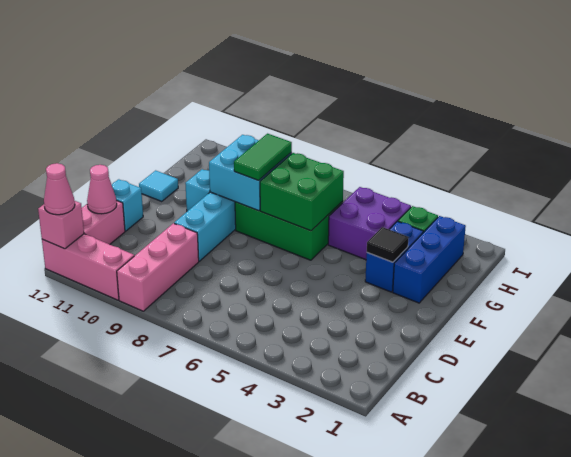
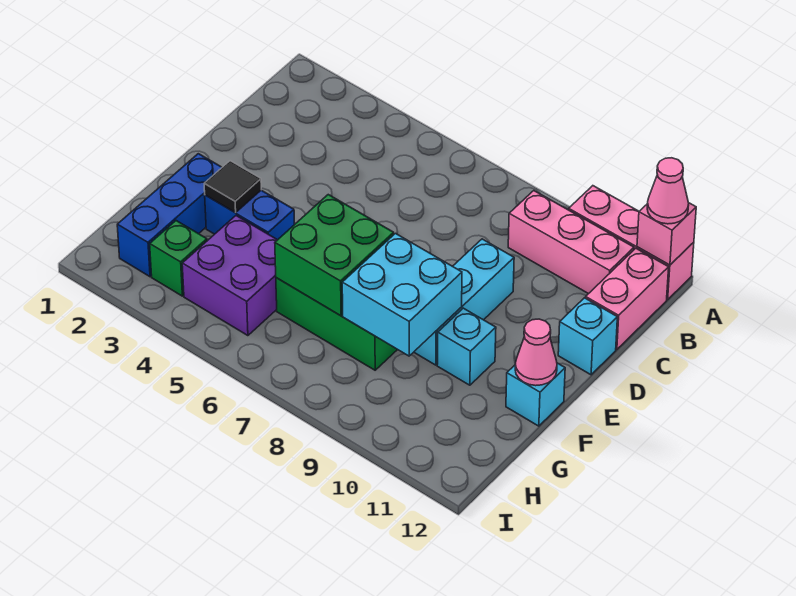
pink 1x3 brick [117,223,199,311] -> pink 1x3 brick turned to [508,191,634,294]
pink 1x1 cone [87,165,117,214] -> pink 1x1 cone moved to [515,319,557,386]
blue 1x2 brick [365,221,423,292] -> blue 1x2 brick turned to [205,190,295,240]
green 1x2 tile [234,134,292,180] -> none
cyan 1x1 tile [139,170,178,202] -> cyan 1x1 brick [506,363,565,426]

